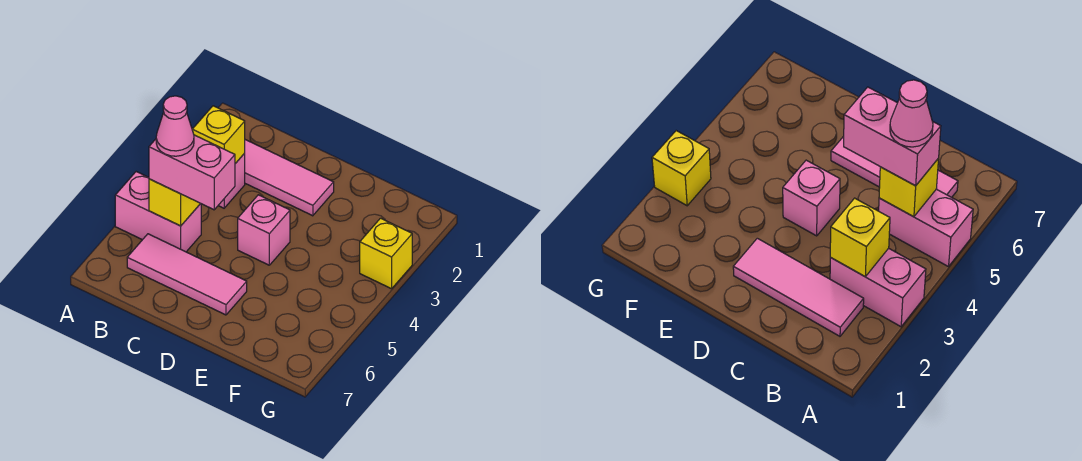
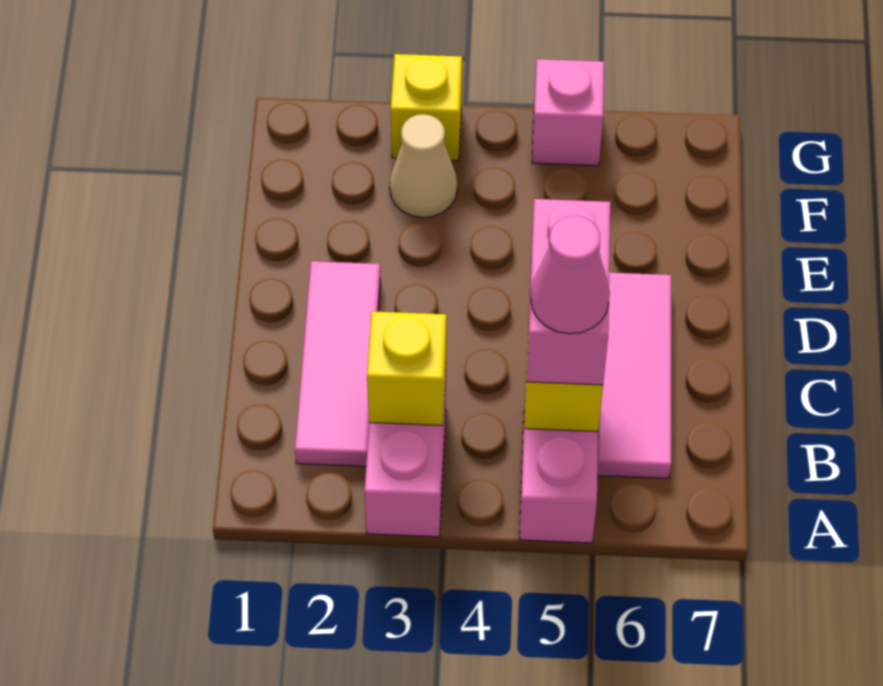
pink 1x1 brick [238,195,290,265] -> pink 1x1 brick moved to [532,59,604,166]
none -> tan 1x1 cone [390,114,457,218]

